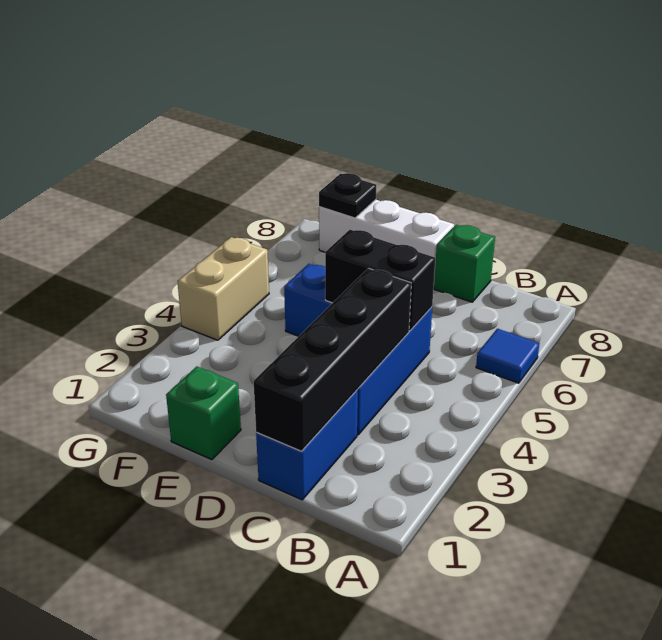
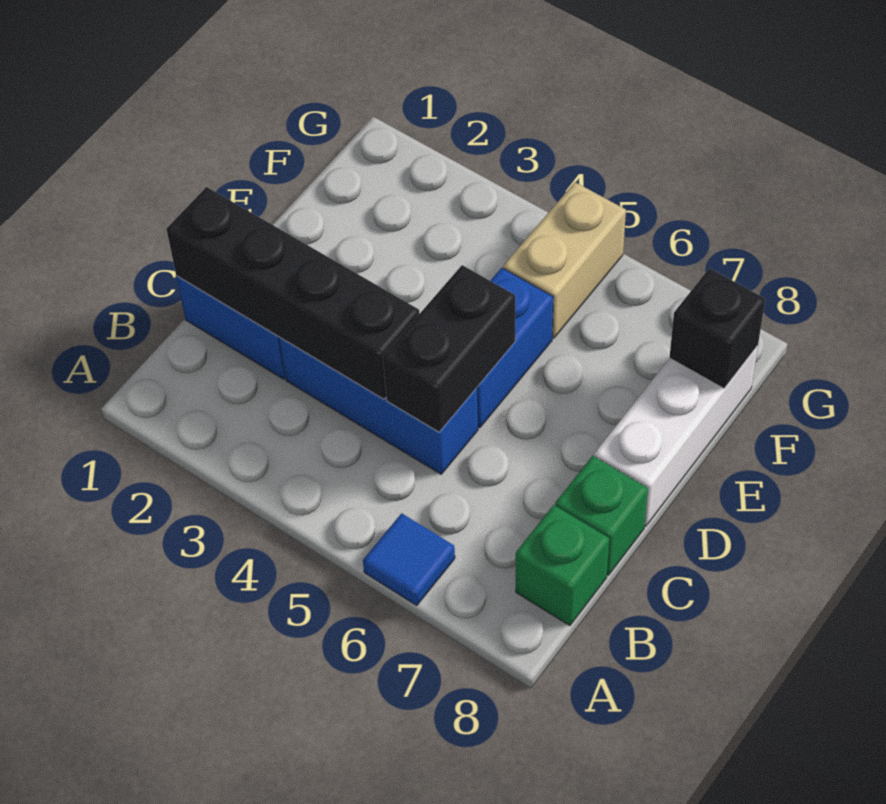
green 1x1 brick [166,366,241,460] -> green 1x1 brick moved to [516,505,609,626]
black 1x1 plate [319,173,376,218] -> black 1x1 brick [669,268,765,388]
tan 1x2 brick [177,237,269,340] -> tan 1x2 brick turned to [503,182,626,338]

